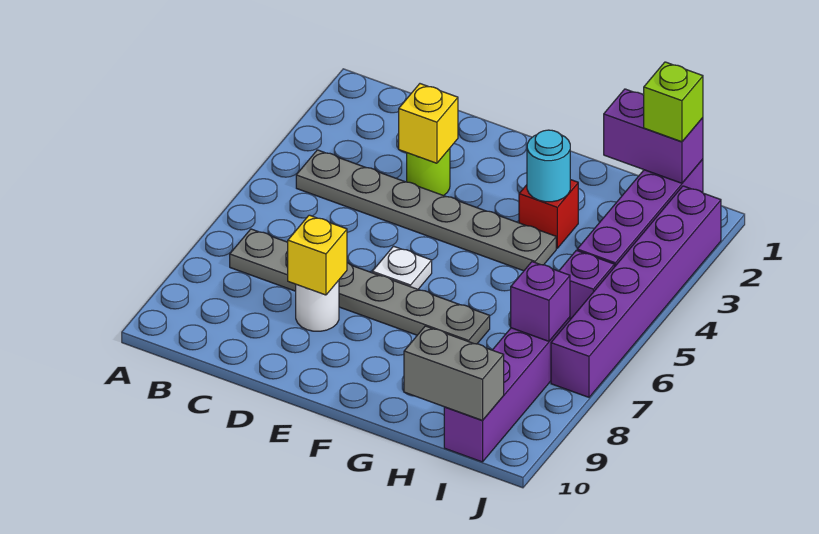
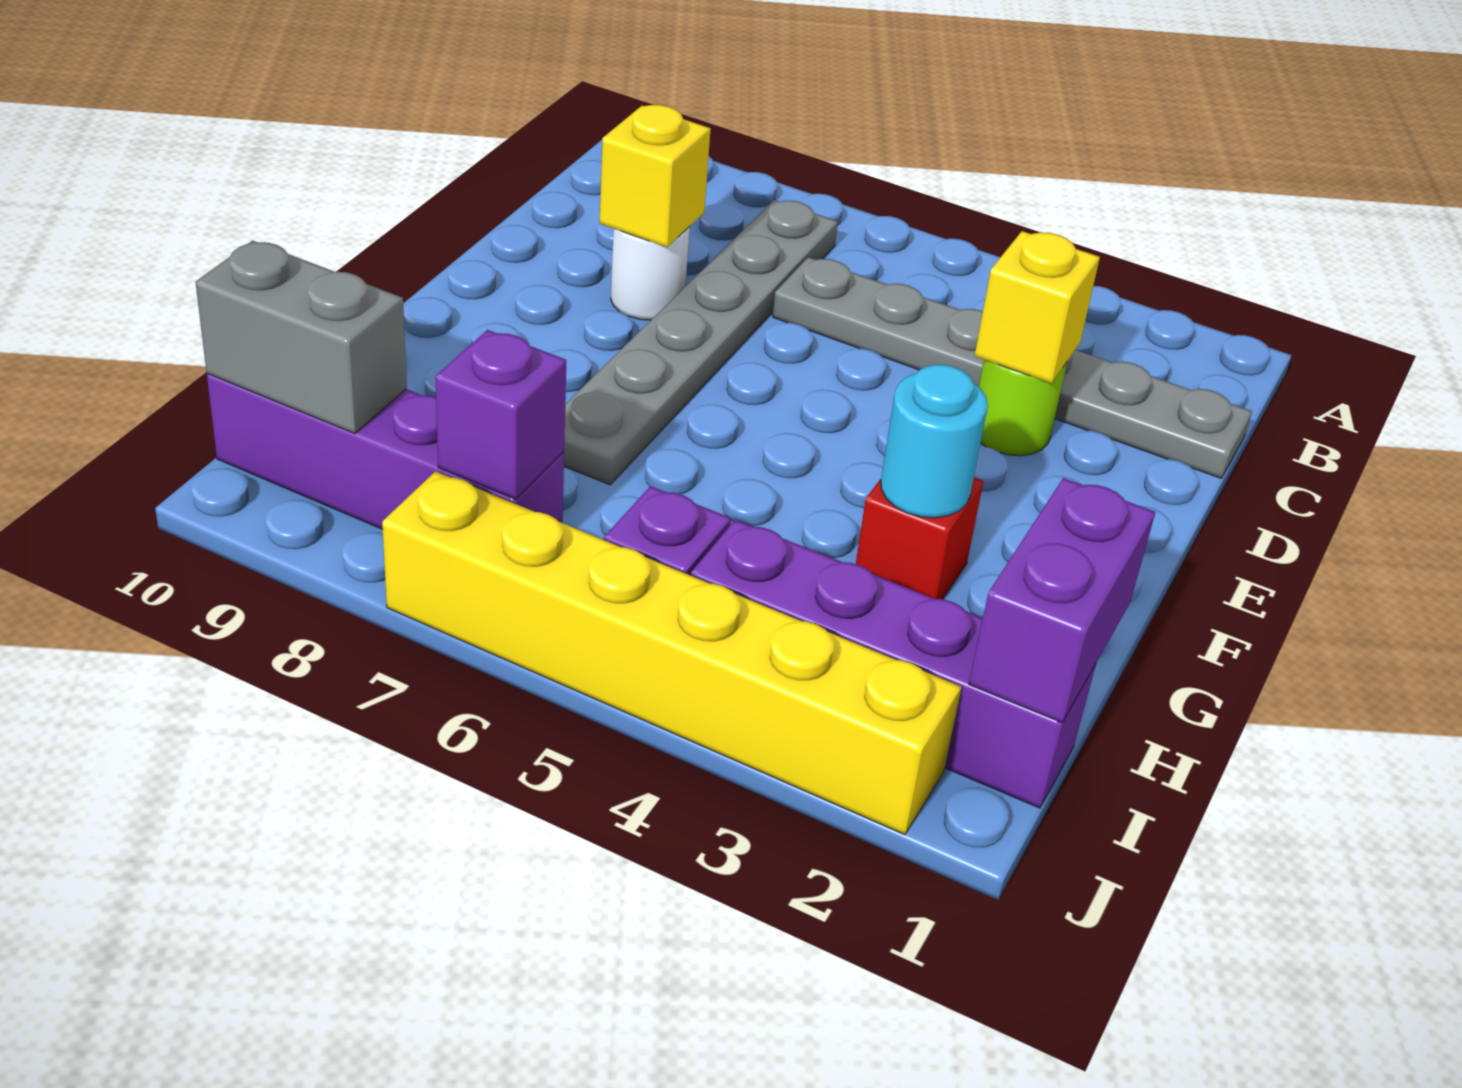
grey 1x6 plate [296,150,556,271] -> grey 1x6 plate turned to [773,257,1252,478]
white 1x1 plate [372,246,432,289] -> none
grey 1x2 brick [404,326,504,420] -> grey 1x2 brick turned to [196,241,407,434]
lime 1x1 brick [644,62,703,142] -> none
purple 1x6 brick [551,186,721,397] -> yellow 1x6 brick [382,471,962,835]

